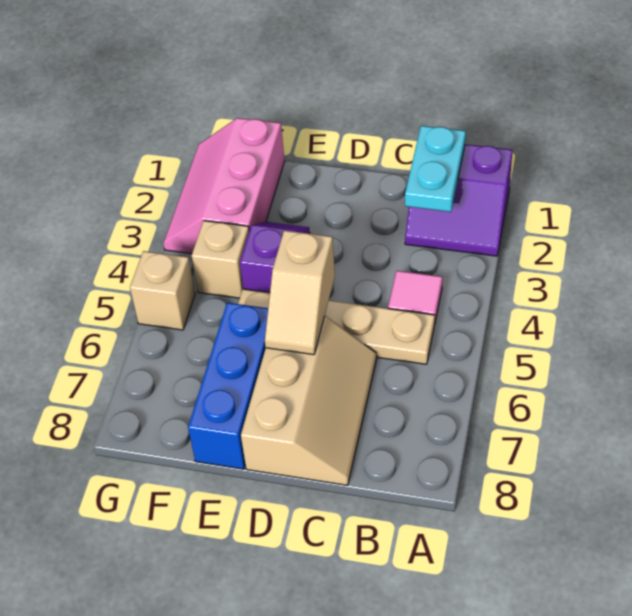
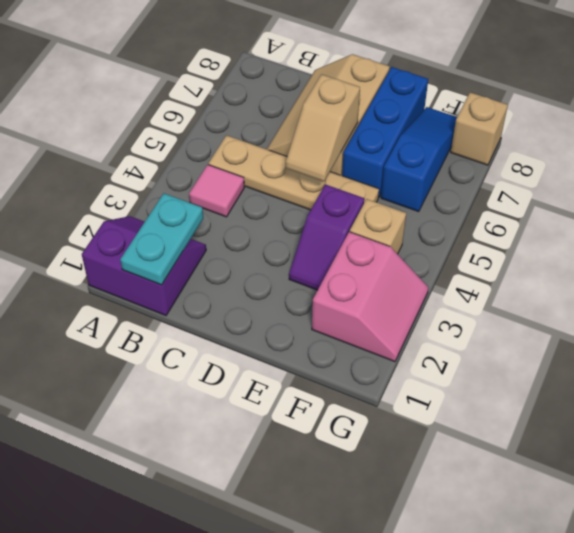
tan 1x2 slope [265,231,335,355] -> tan 1x2 slope turned to [286,74,360,182]
pink 2x3 slope [163,118,285,254] -> pink 2x2 slope [312,232,429,362]
none -> blue 1x3 slope [381,107,457,212]
tan 1x1 brick [130,251,195,330] -> tan 1x1 brick moved to [451,92,508,165]

